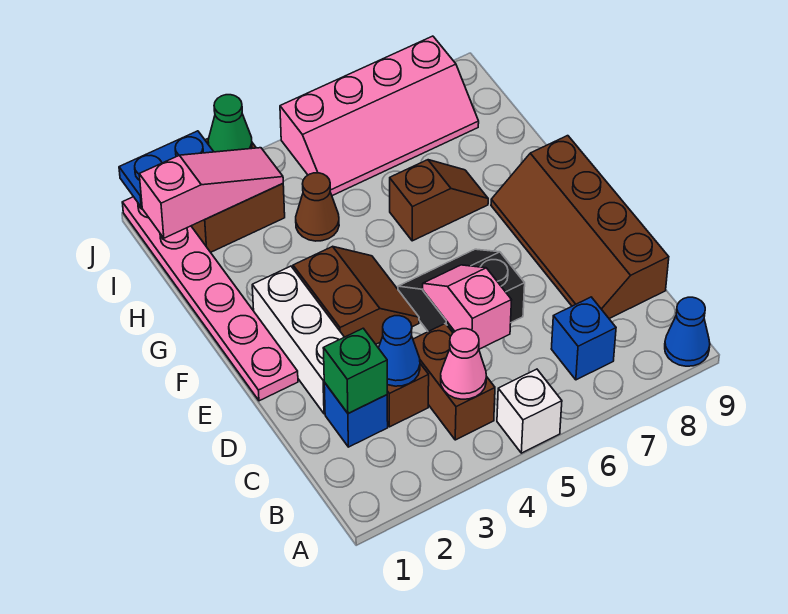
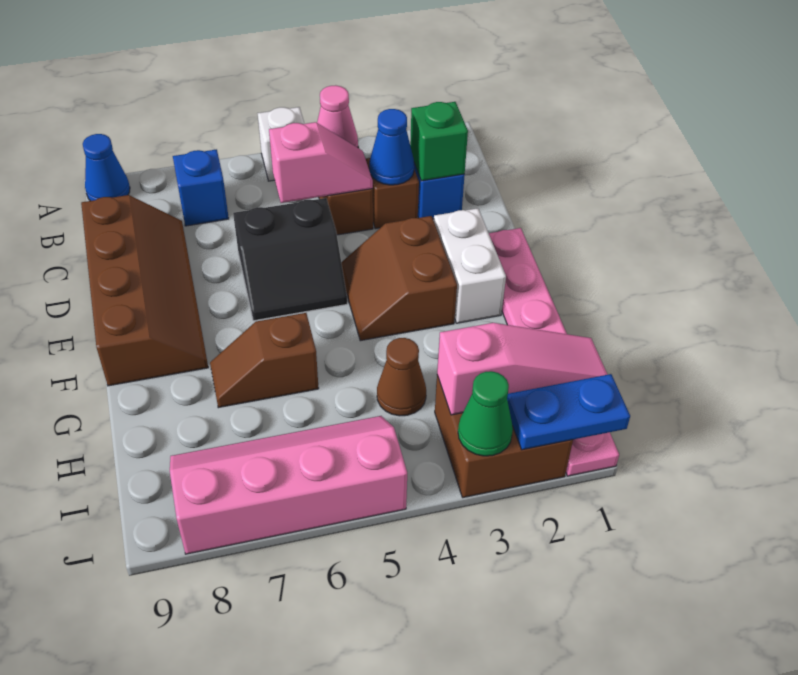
pink 1x2 slope [423,265,511,349] -> pink 1x2 slope turned to [269,122,373,203]
white 1x3 brick [252,266,344,414] -> white 1x2 brick [434,208,506,323]
pink 1x3 slope [139,148,283,238] -> pink 1x3 slope turned to [437,323,608,415]

